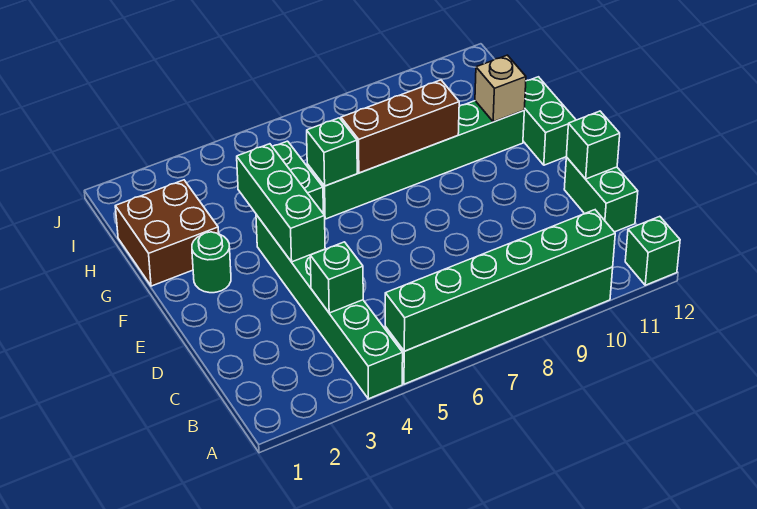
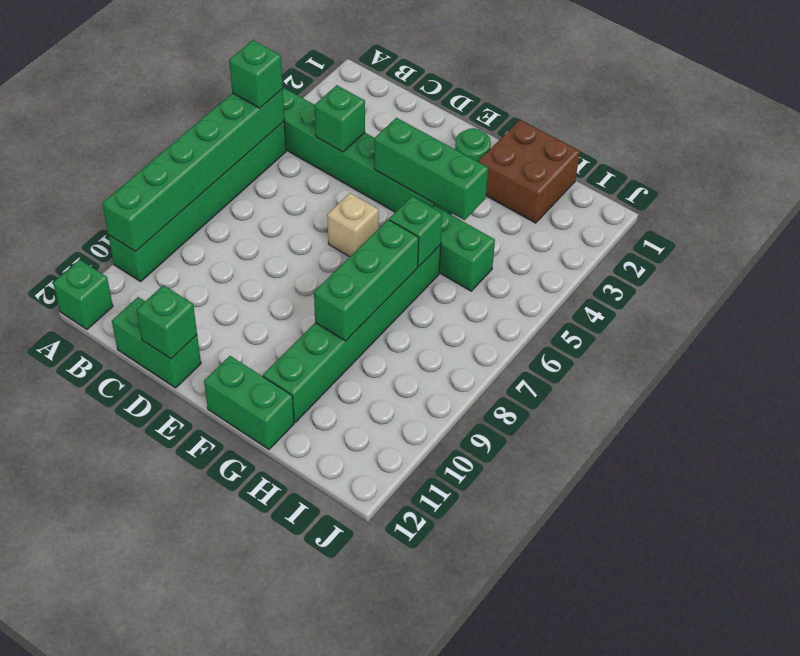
none -> green 1x1 brick [229,40,283,108]
brown 1x3 brick [341,80,459,173] -> green 1x3 brick [314,220,419,341]
tan 1x1 brick [475,55,526,122] -> tan 1x1 brick moved to [327,193,379,257]

